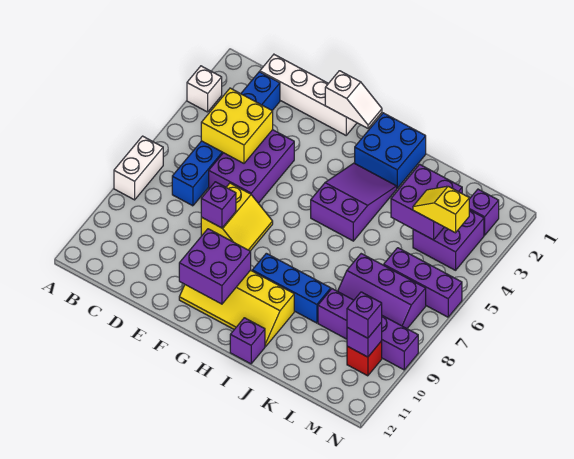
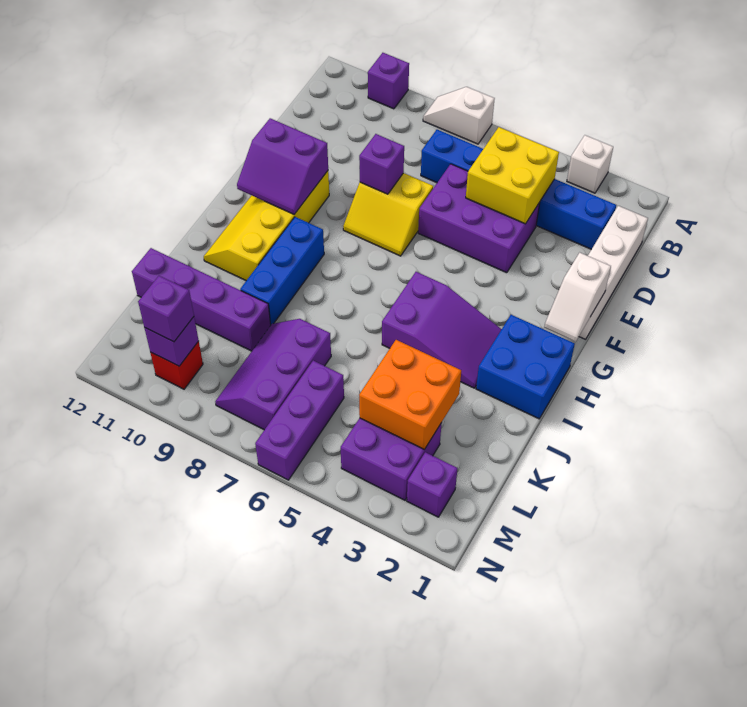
white 1x2 brick [114,136,163,200] -> white 1x2 slope [423,87,495,144]
purple 2x2 brick [179,229,251,304] -> purple 2x2 slope [237,118,328,214]
purple 1x1 brick [230,318,265,364] -> purple 1x1 brick moved to [368,53,409,109]
purple 2x2 brick [391,164,462,240] -> orange 2x2 brick [359,340,461,450]
purple 1x4 brick [318,289,418,370] -> purple 1x4 brick turned to [132,248,271,351]
yellow 1x2 slope [413,186,469,233] -> none

